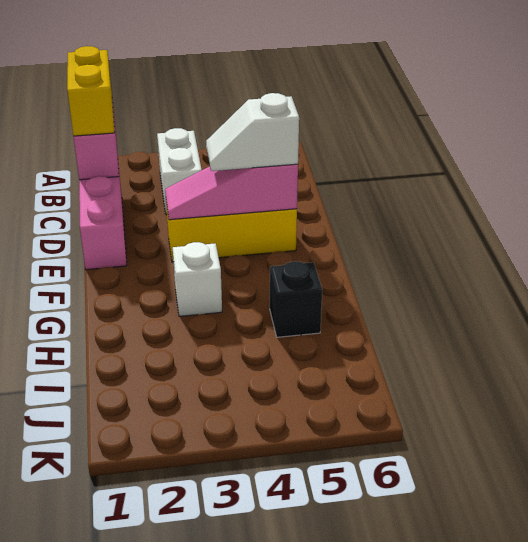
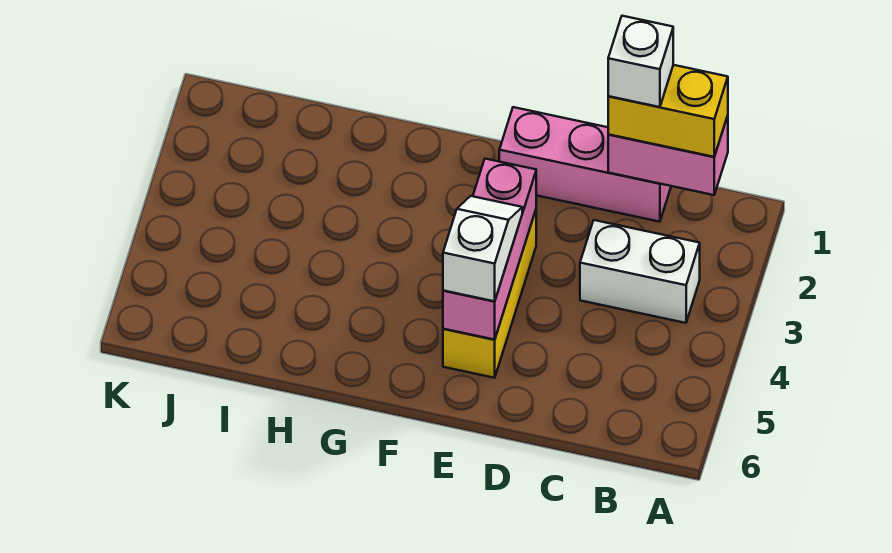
pink 1x3 slope [165,164,298,220] -> pink 1x3 brick [443,159,536,340]
white 1x1 brick [173,242,222,316] -> white 1x1 brick moved to [608,16,673,107]
black 1x1 brick [270,261,322,337] -> none

